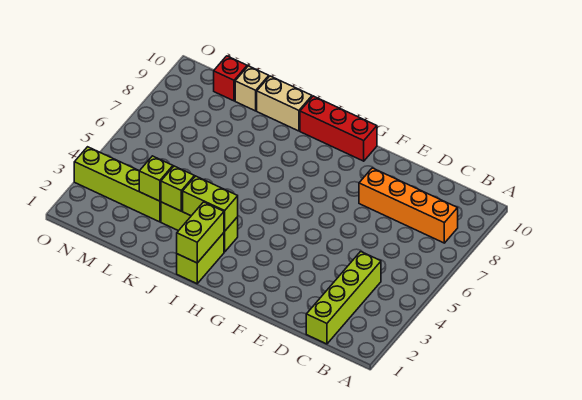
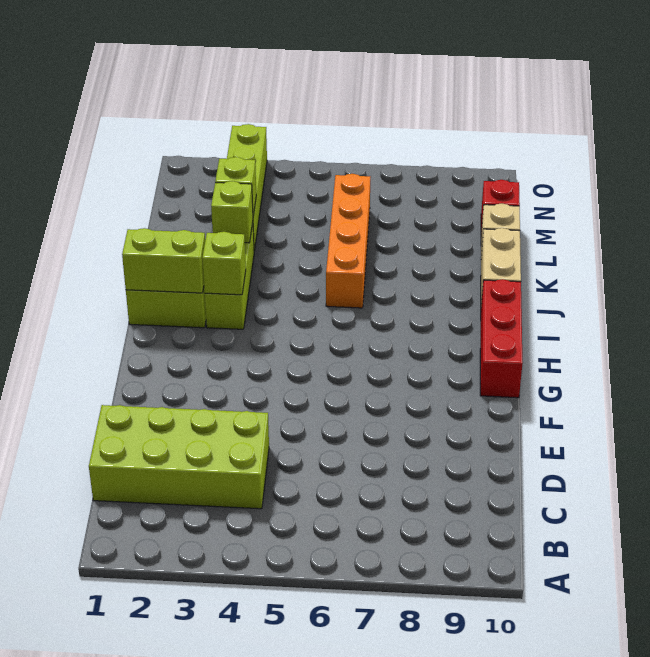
orange 1x4 brick [359,168,458,243] -> orange 1x4 brick moved to [326,174,370,308]
lime 1x4 brick [306,251,381,344] -> lime 2x4 brick [89,405,269,509]
lime 1x2 brick [183,176,238,231] -> lime 1x1 brick [202,232,246,295]

